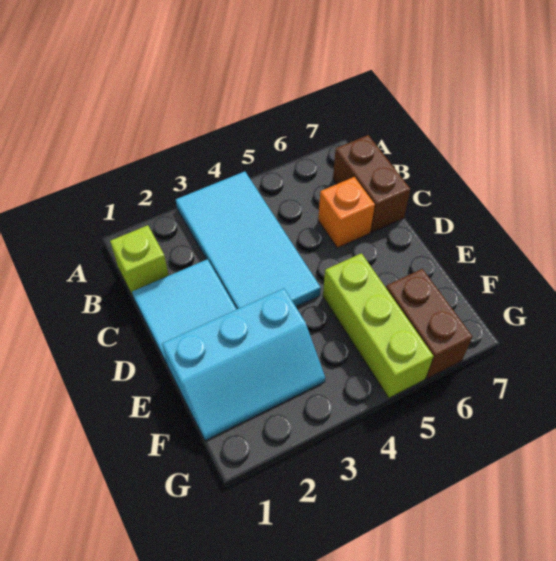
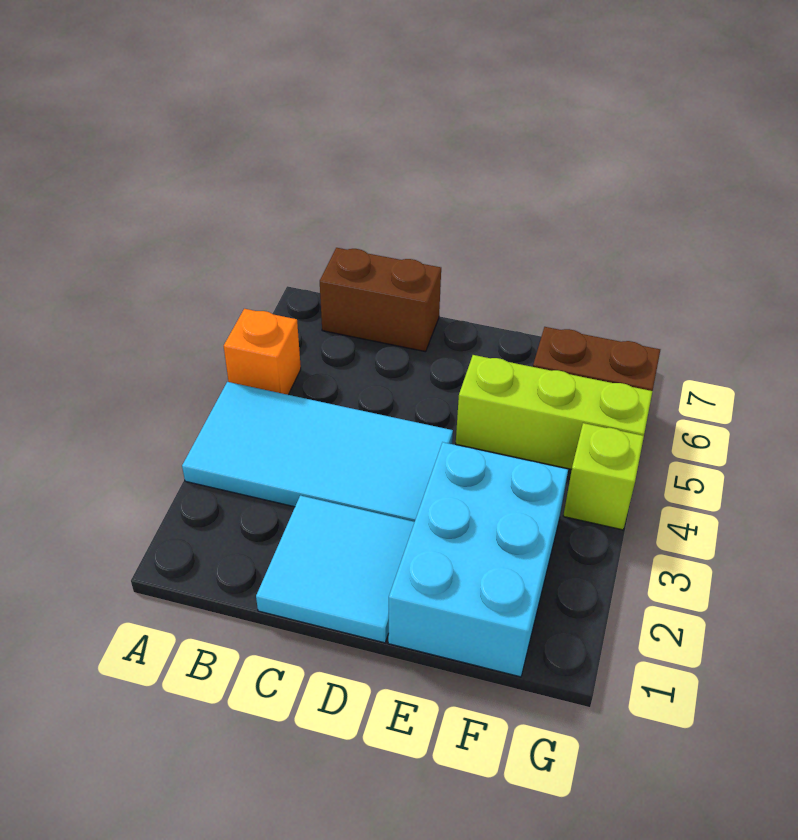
lime 1x1 brick [110,225,169,296] -> lime 1x1 brick moved to [563,423,644,530]
orange 1x1 brick [318,177,375,248] -> orange 1x1 brick moved to [224,309,301,395]
cyan 2x3 slope [162,288,325,440] -> cyan 2x3 brick [388,442,568,677]

